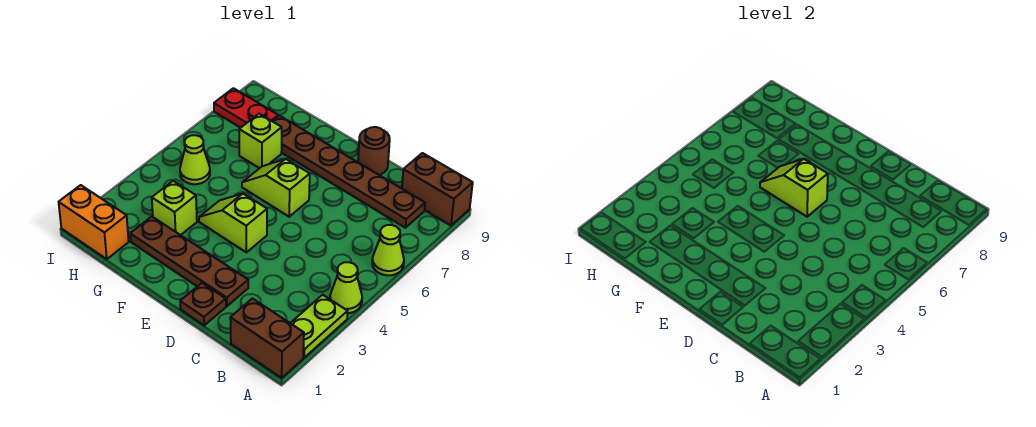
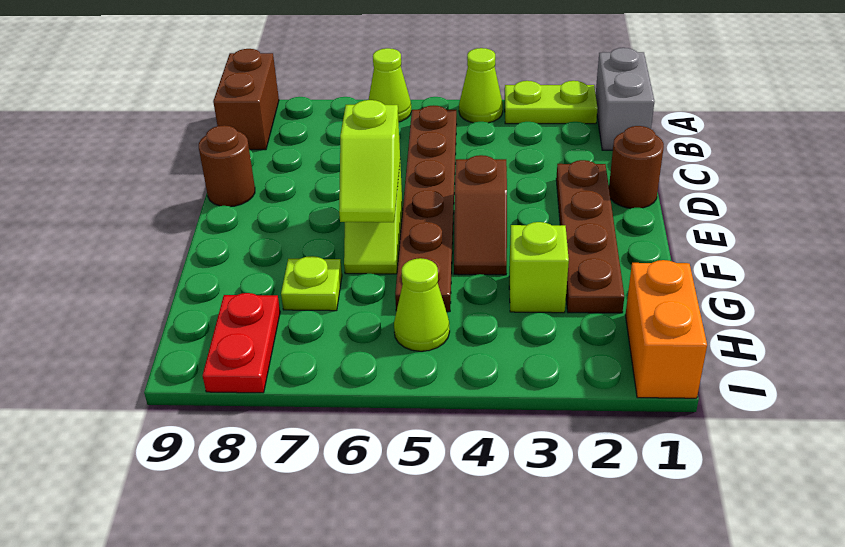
brown 1x2 brick [230,299,304,378] -> grey 1x2 brick [596,48,654,150]
brown 1x6 plate [273,116,425,228] -> brown 1x6 plate moved to [395,105,457,312]
brown 1x1 plate [180,283,226,325] -> brown 1x1 round brick [609,126,664,208]
lime 1x2 slope [199,194,267,252] -> brown 1x2 slope [454,155,507,275]
lime 1x1 brick [239,114,282,168] -> lime 1x1 plate [281,256,342,311]

